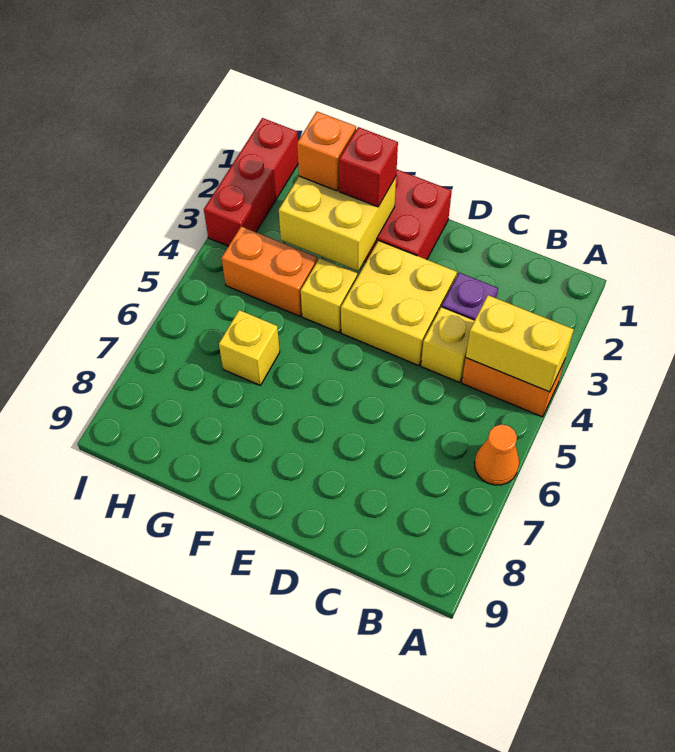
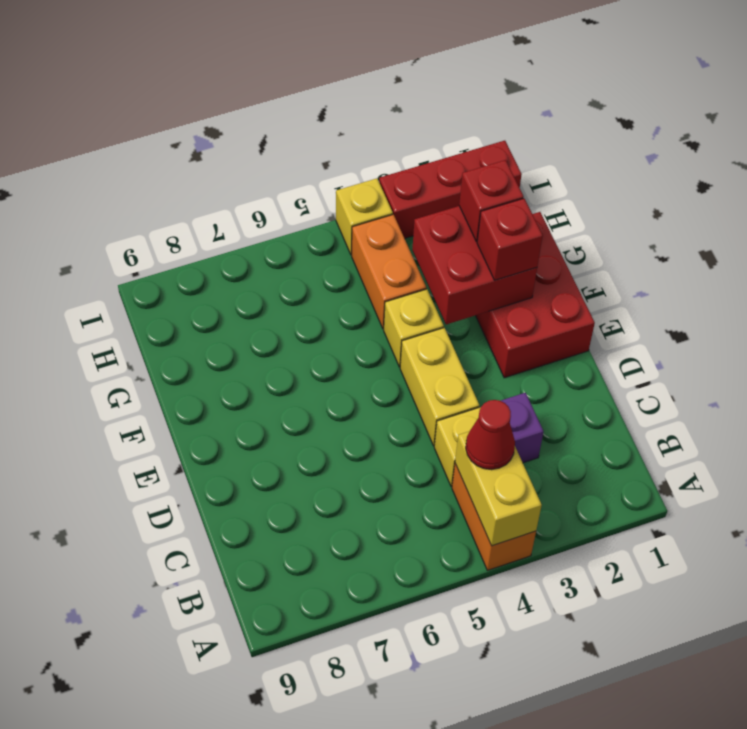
orange 1x1 cone [474,424,519,485] -> none
none -> red 1x1 cone [466,400,515,470]
yellow 2x2 brick [341,241,457,366] -> yellow 1x2 brick [400,328,479,446]
yellow 2x2 brick [279,176,396,271] -> red 2x2 brick [412,206,537,324]
orange 1x1 brick [297,112,356,191] -> red 1x1 brick [459,160,524,242]
yellow 1x1 brick [219,310,280,386] -> yellow 1x1 brick moved to [336,178,393,255]

